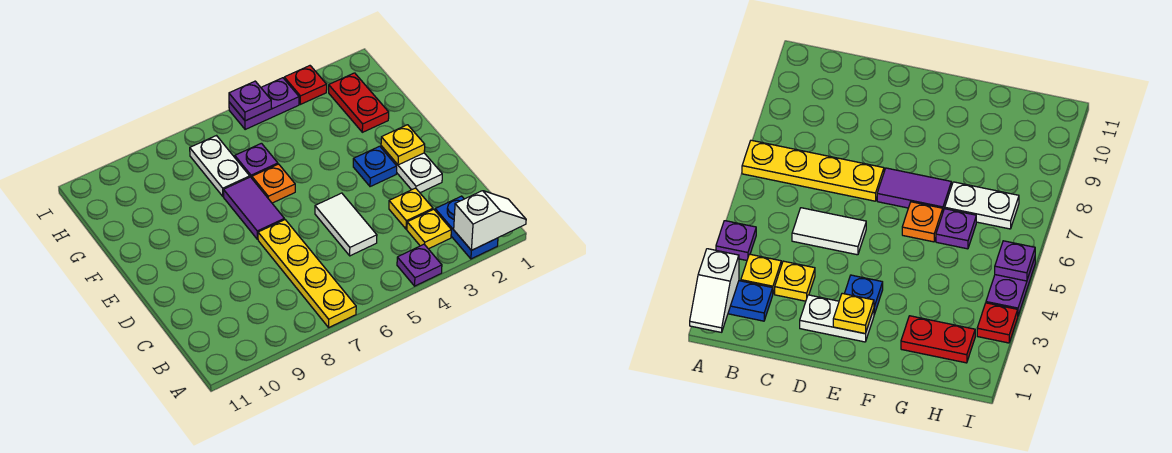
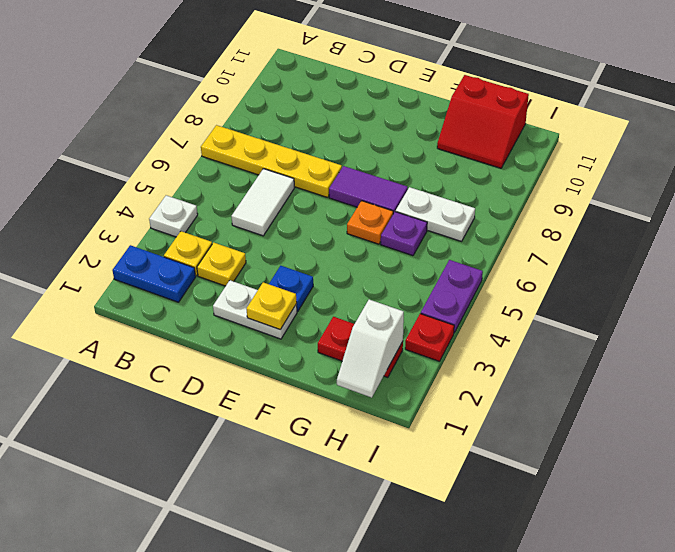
white 1x2 slope [454,191,526,250] -> white 1x2 slope moved to [337,299,404,398]
purple 1x1 plate [397,244,442,286] -> white 1x1 plate [149,195,198,237]
white 1x2 tile [315,193,377,256] -> white 1x2 tile turned to [231,169,294,236]
none -> red 2x2 slope [437,75,529,168]
purple 1x1 plate [229,81,272,121] -> none

